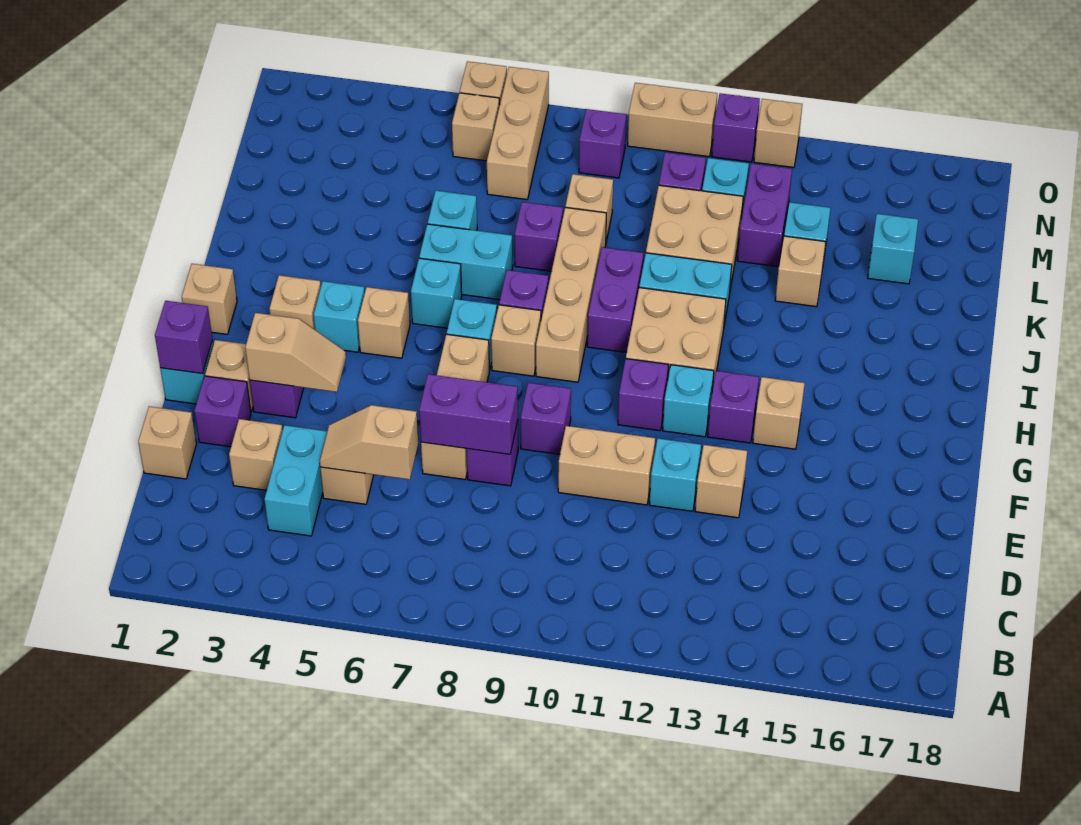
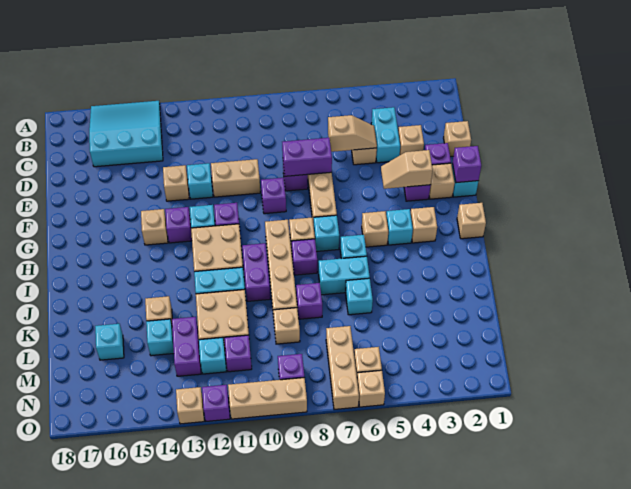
none -> cyan 3x3 slope [89,101,163,167]
tan 1x2 brick [628,83,717,157] -> tan 1x3 brick [228,378,307,419]

